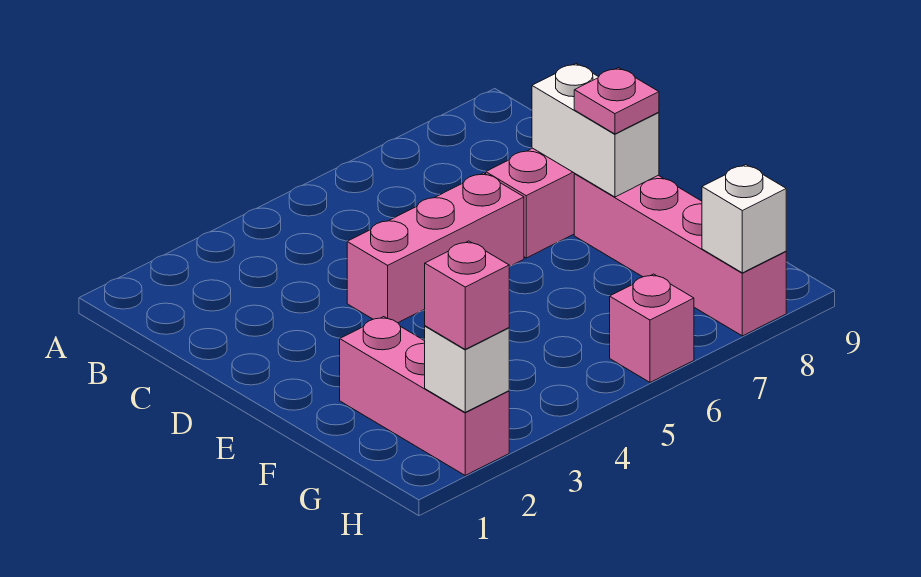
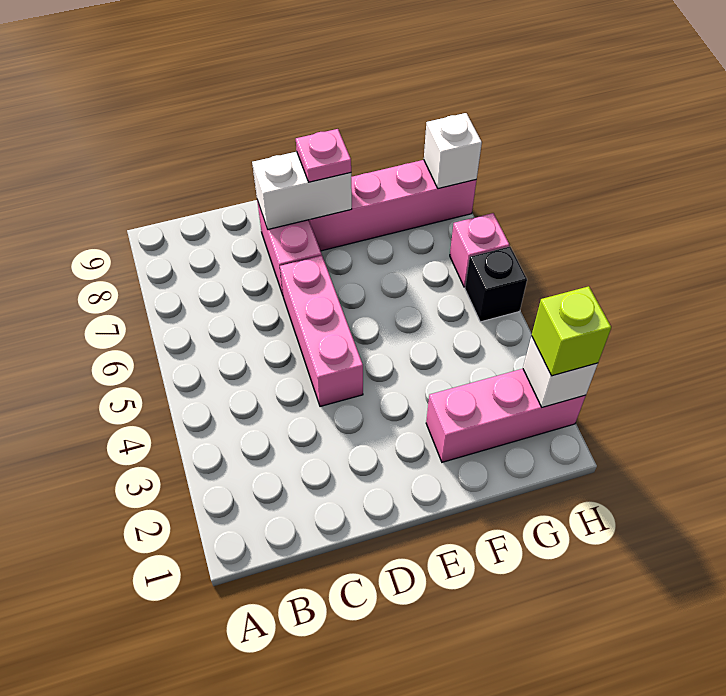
pink 1x1 brick [425,241,509,349] -> lime 1x1 brick [532,286,611,376]
none -> black 1x1 brick [465,246,527,322]

